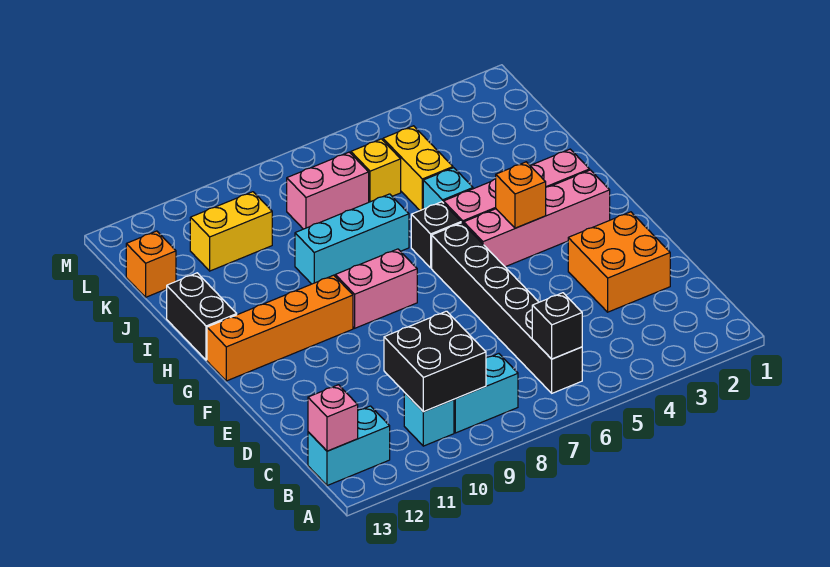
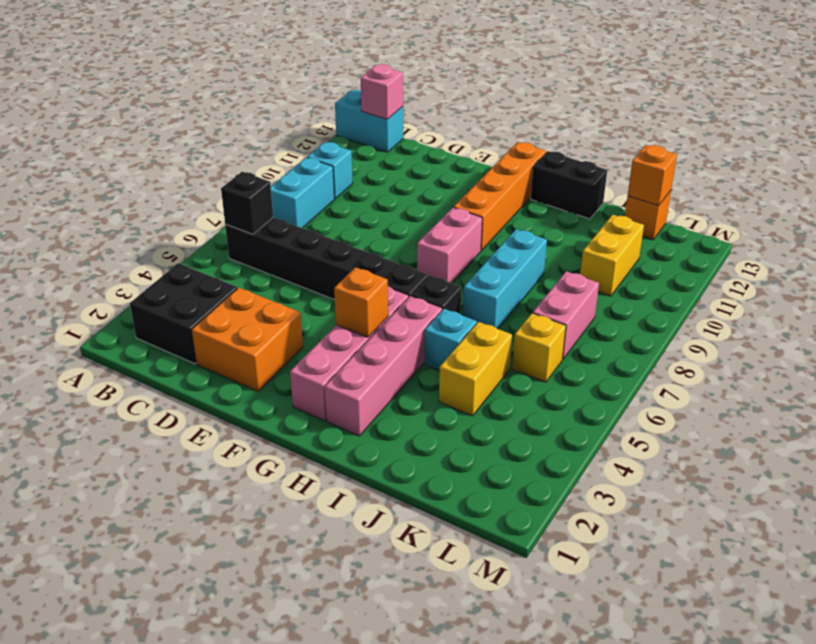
black 2x2 brick [384,311,486,412] -> black 2x2 brick moved to [130,263,237,364]
cyan 1x2 brick [308,406,390,486] -> cyan 1x2 brick turned to [335,90,403,152]
yellow 1x2 brick [383,126,453,210] -> yellow 1x2 brick turned to [439,322,512,416]
none -> orange 1x1 brick [628,145,677,206]

